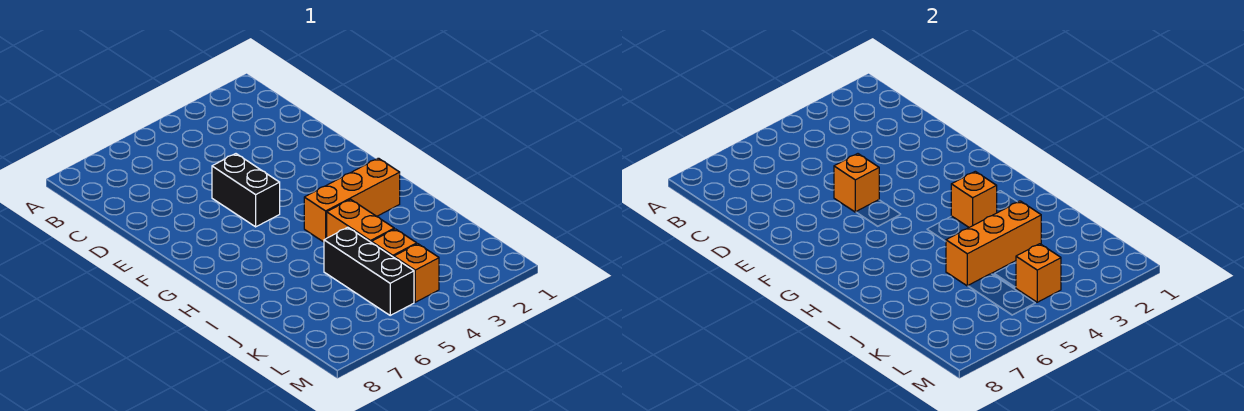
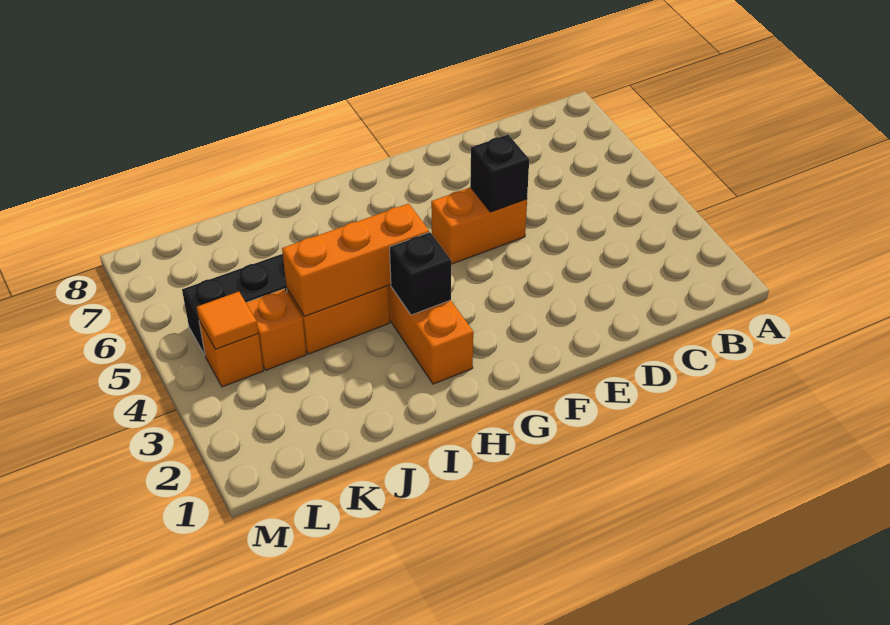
black 1x2 brick [212,154,280,227] -> orange 1x2 brick [431,187,527,264]
orange 1x1 brick [834,154,879,212] -> black 1x1 brick [470,135,529,212]
orange 1x1 brick [951,171,997,227] -> black 1x1 brick [390,232,451,315]
orange 1x3 brick [946,201,1041,286] -> orange 1x3 brick turned to [282,203,429,316]
orange 1x1 brick [1016,244,1061,302] -> orange 1x1 tile [197,292,258,349]

